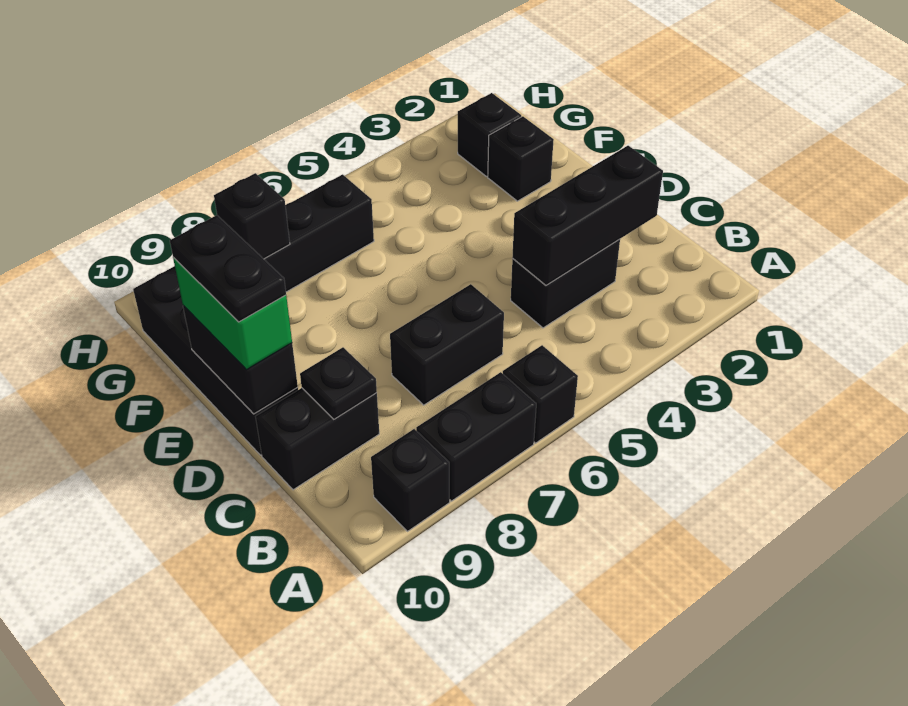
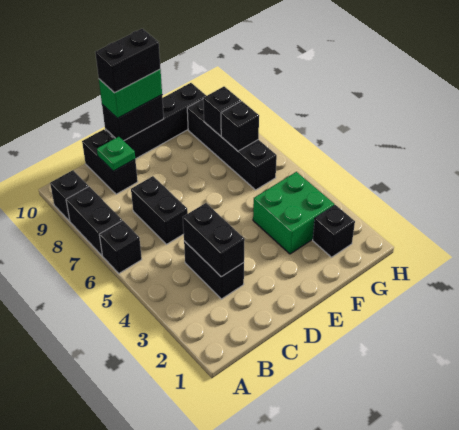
black 1x3 brick [512,146,663,285] -> black 1x2 brick [183,203,245,277]
black 1x1 plate [300,347,377,419] -> green 1x1 plate [97,137,135,171]
black 1x2 plate [170,215,286,322] -> black 1x2 brick [95,29,160,93]
black 1x1 brick [488,116,554,201] -> black 1x1 brick moved to [221,101,259,151]
none -> green 2x2 brick [253,172,335,254]

